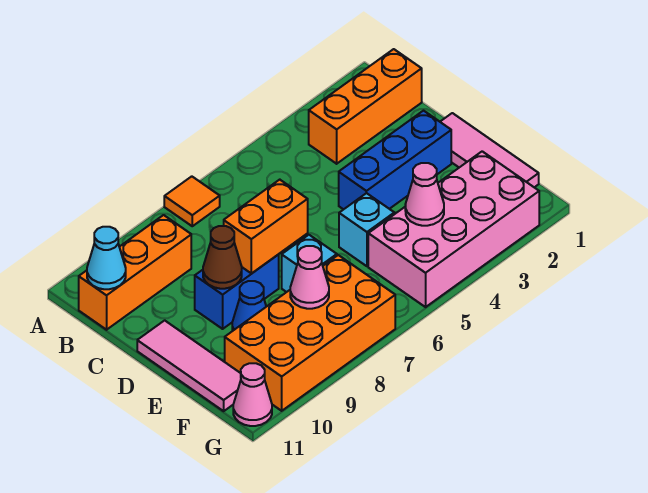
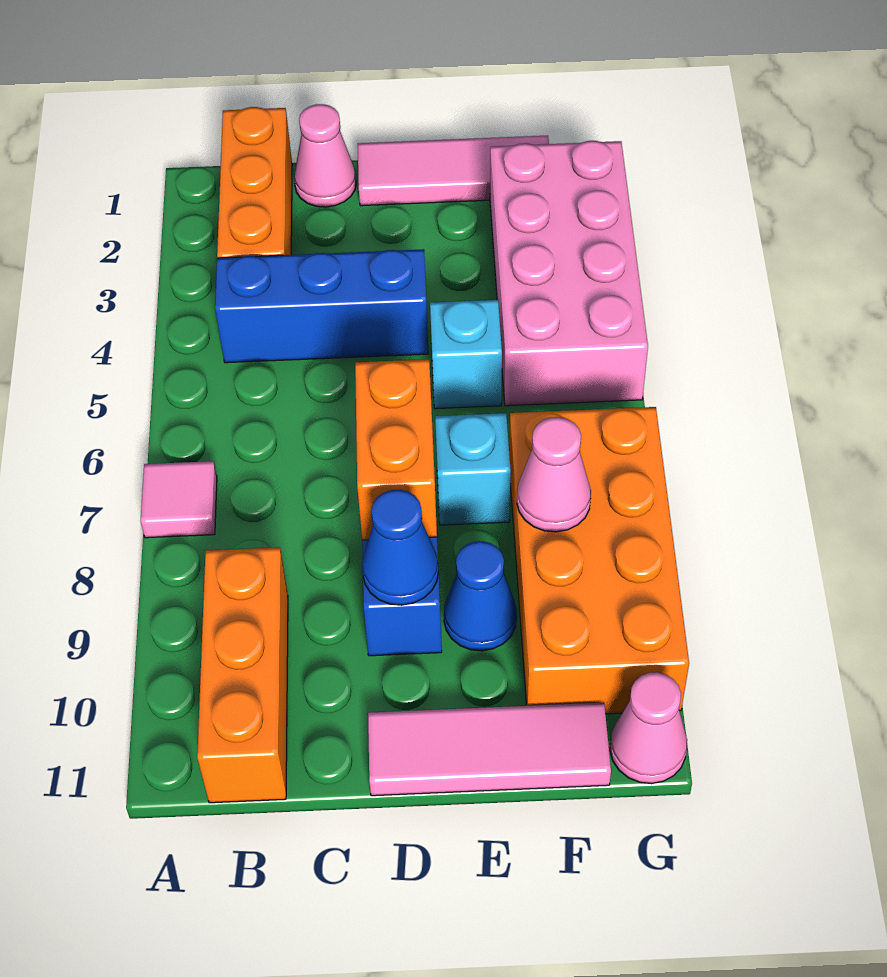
orange 1x1 tile [164,176,220,226] -> pink 1x1 tile [141,461,217,538]
cyan 1x1 cone [87,227,126,289] -> none
blue 1x3 brick [339,111,451,209] -> blue 1x3 brick turned to [215,249,429,363]
brown 1x1 cone [203,226,242,289] -> blue 1x1 cone [362,490,438,605]
pink 1x1 cone [405,163,444,226] -> pink 1x1 cone moved to [294,104,356,207]

